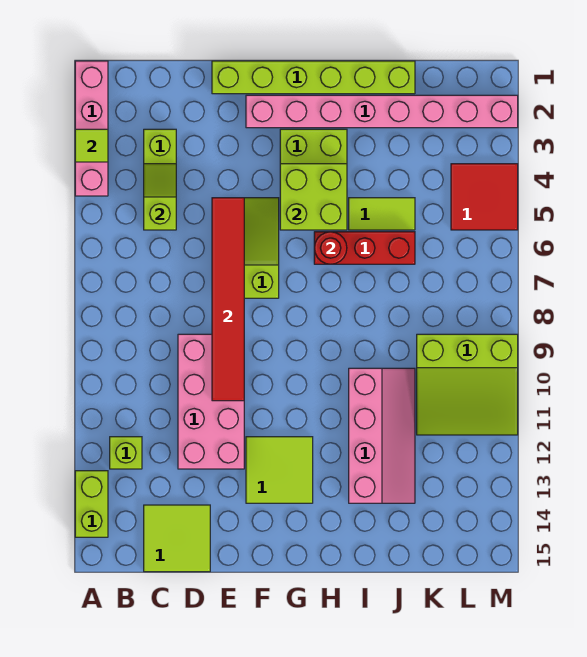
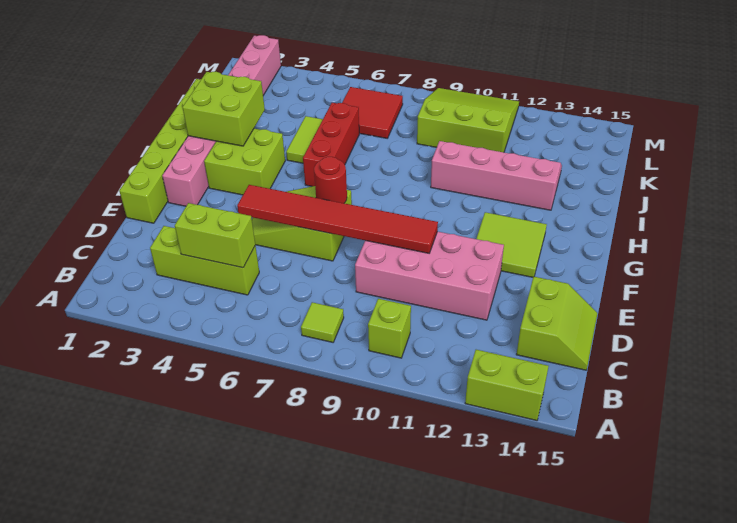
pink 1x4 brick [75,61,108,196] -> none
lime 1x1 tile [75,129,108,162] -> lime 1x1 tile moved to [301,302,344,342]
lime 1x1 brick [110,437,142,469] -> lime 1x1 brick moved to [368,299,411,358]
lime 1x2 slope [144,164,176,230] -> lime 1x2 brick [175,203,255,268]
lime 2x2 tile [144,505,210,572] -> lime 2x2 slope [516,277,597,370]
lime 2x2 brick [280,164,347,230] -> lime 2x2 brick moved to [182,72,265,146]
red 1x1 round brick [314,232,347,264] -> red 1x1 round brick moved to [314,157,347,203]
lime 3x3 slope [417,334,518,435] -> lime 3x3 slope turned to [417,88,519,152]
red 2x2 tile [451,164,518,230] -> red 2x2 tile moved to [342,87,403,138]

